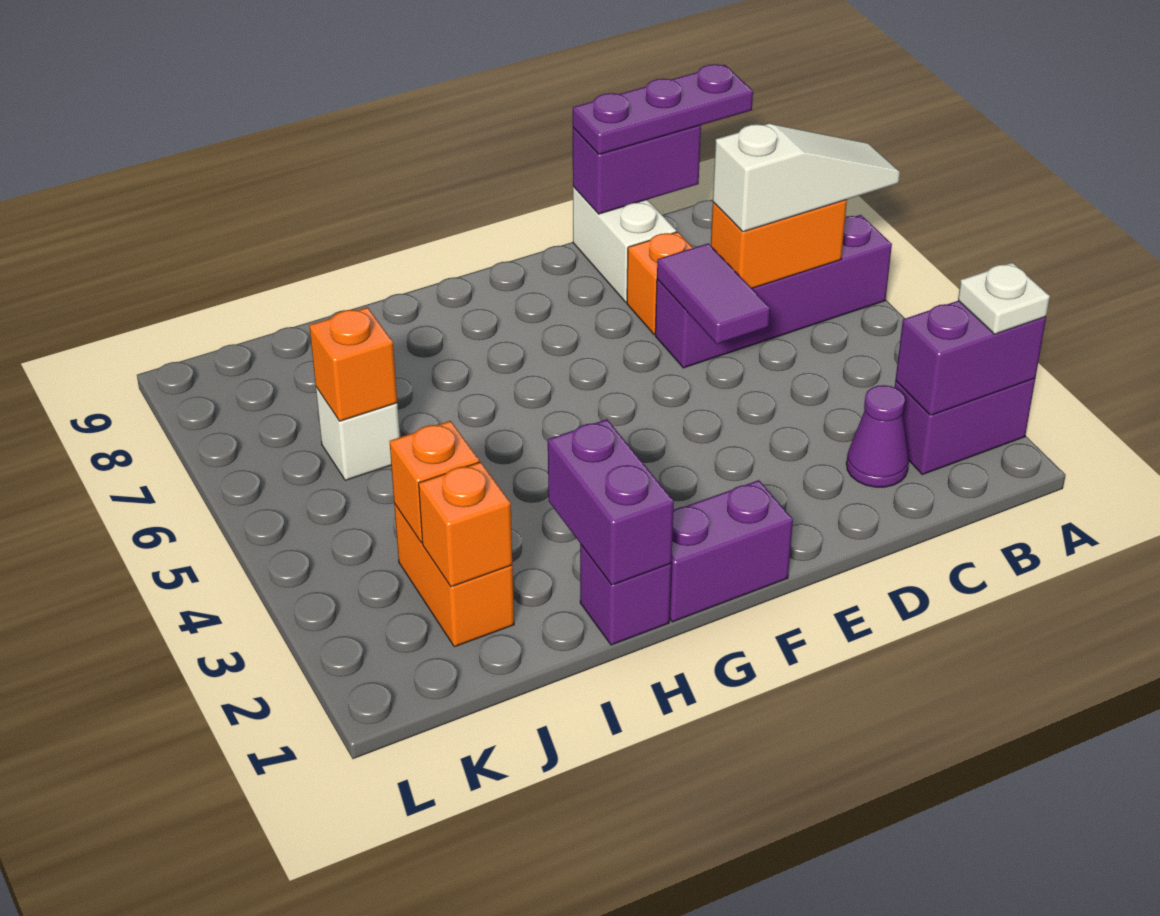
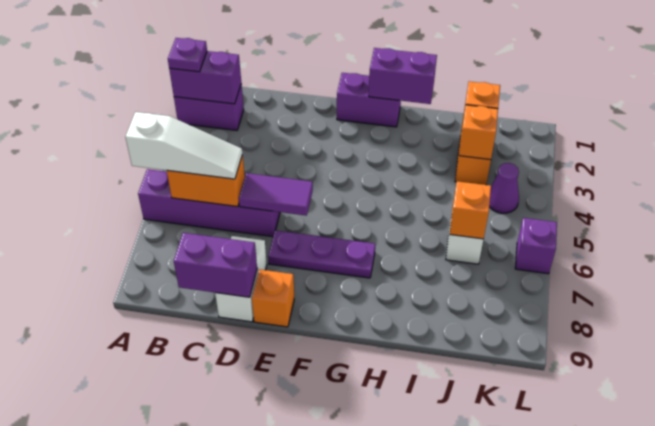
white 1x1 plate [958,263,1050,334] -> purple 1x1 plate [168,38,207,72]
white 1x3 slope [713,124,900,232] -> white 1x3 slope turned to [126,112,242,179]
purple 1x3 plate [573,64,753,155] -> purple 1x3 plate moved to [268,230,375,278]
purple 1x1 cone [846,385,909,487] -> purple 1x1 cone moved to [489,163,519,213]
purple 1x2 tile [657,243,770,344] -> purple 1x2 tile turned to [239,173,313,216]
orange 1x1 brick [627,232,693,334] -> orange 1x1 brick moved to [252,269,294,327]
purple 1x1 brick [580,544,671,645] -> purple 1x1 brick moved to [515,218,557,274]
purple 1x2 brick [548,419,674,585] -> purple 1x2 brick turned to [369,48,437,104]

